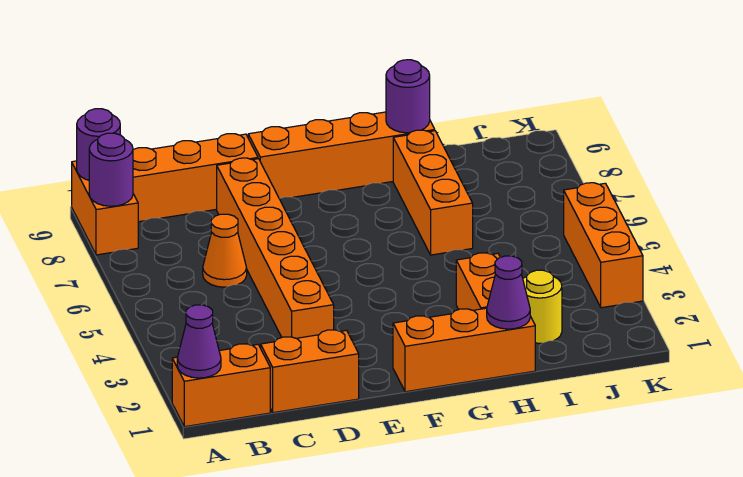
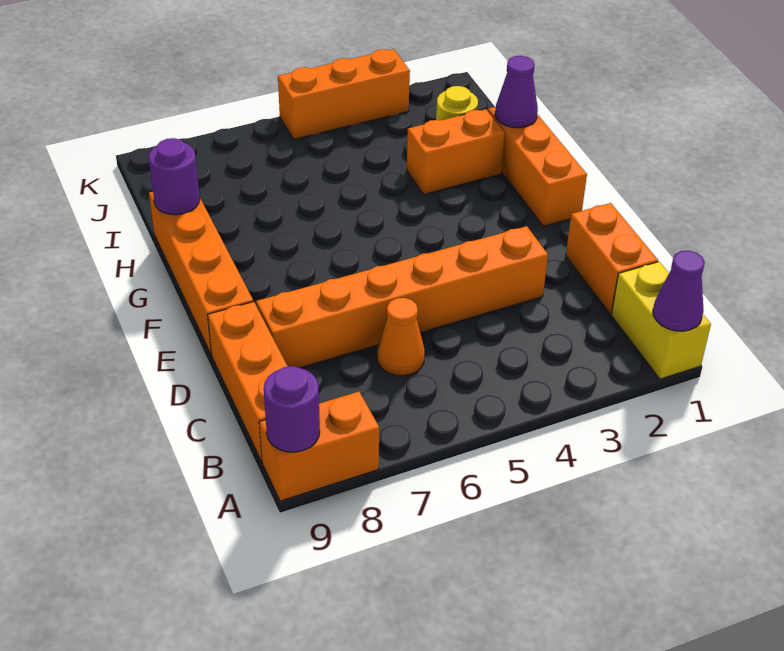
orange 1x2 brick [172,344,270,427] -> yellow 1x2 brick [611,262,711,379]
purple 1x1 round brick [89,133,133,206] -> none
orange 1x3 brick [393,130,473,255] -> none

